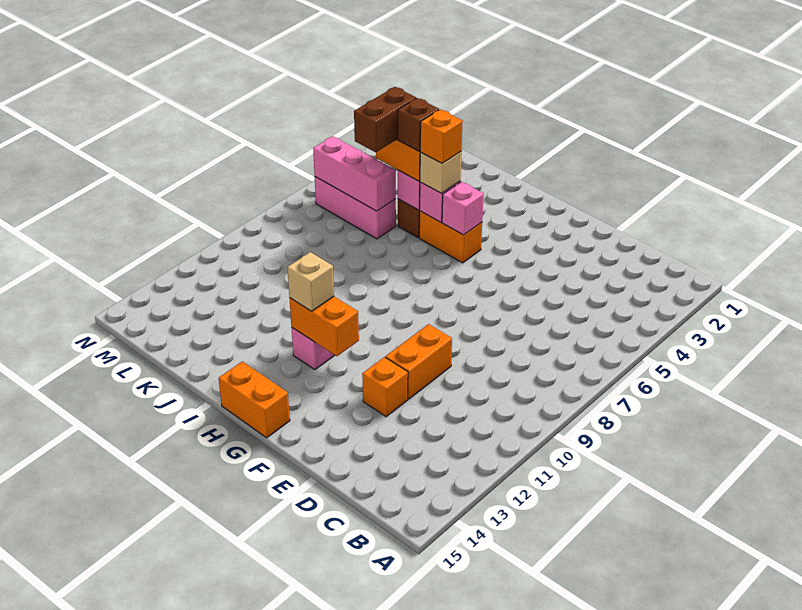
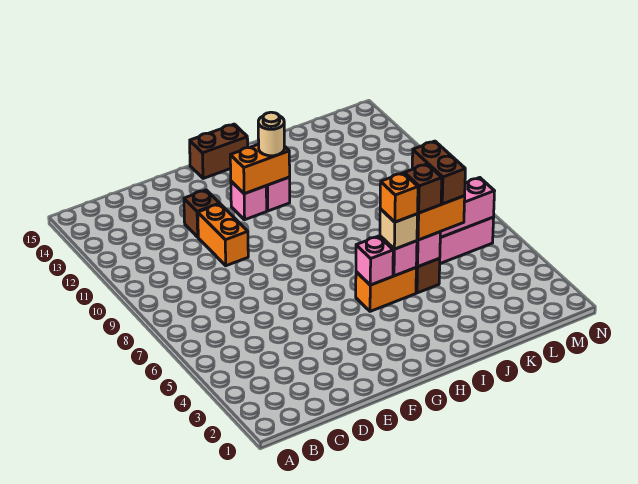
orange 1x1 brick [362,357,408,417] -> brown 1x1 brick [184,190,220,237]
none -> pink 1x1 brick [231,181,267,220]
orange 1x2 brick [219,361,290,438] -> brown 1x2 brick [190,124,248,179]
tan 1x1 brick [287,252,334,311] -> tan 1x1 round brick [258,112,284,156]

